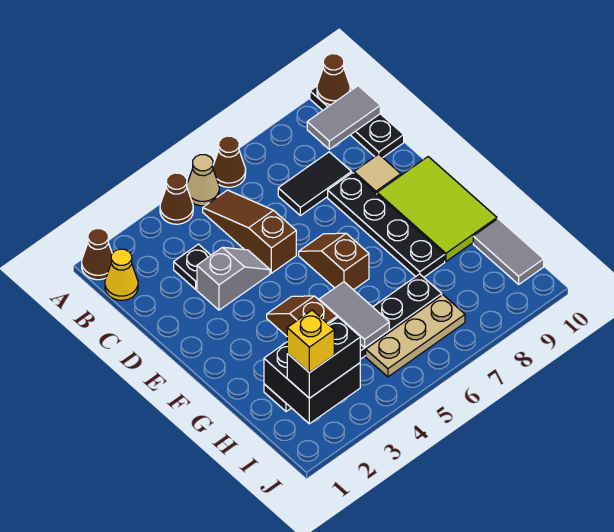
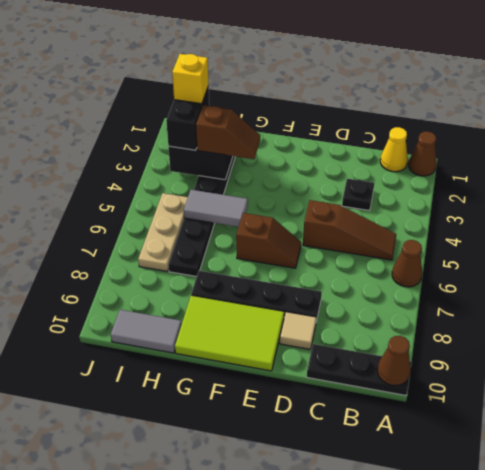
brown 1x1 cone [160,173,193,224] -> none
tan 1x1 cone [187,155,219,206] -> none
grey 1x2 tile [307,86,380,149] -> none
black 1x2 tile [278,152,351,216] -> none
grey 1x2 slope [197,247,270,310] -> none

